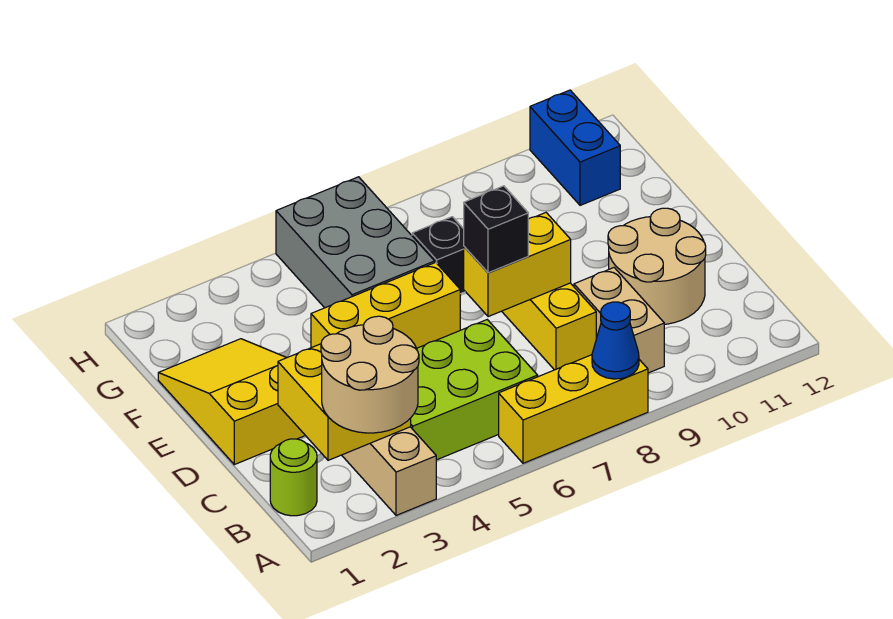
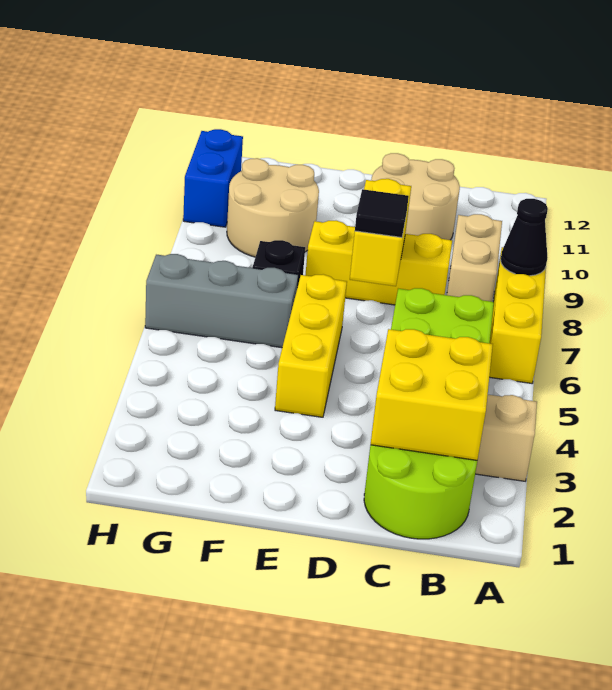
tan 2x2 round brick [321,316,419,433] -> tan 2x2 round brick moved to [227,158,319,257]
blue 1x1 cone [592,302,639,379] -> black 1x1 cone [501,199,548,276]
lime 1x1 round brick [270,439,317,516] -> lime 2x2 round brick [364,445,477,539]
tan 1x2 brick [574,268,664,373] -> tan 1x2 brick turned to [447,214,502,302]
yellow 2x3 slope [158,339,305,465] -> none
black 1x1 brick [464,186,528,273] -> black 1x1 tile [355,189,409,238]
grey 2x3 brick [276,177,435,308] -> grey 1x3 brick [145,254,298,348]
blue 1x2 brick [530,90,620,205] -> blue 1x2 brick turned to [183,129,243,227]

